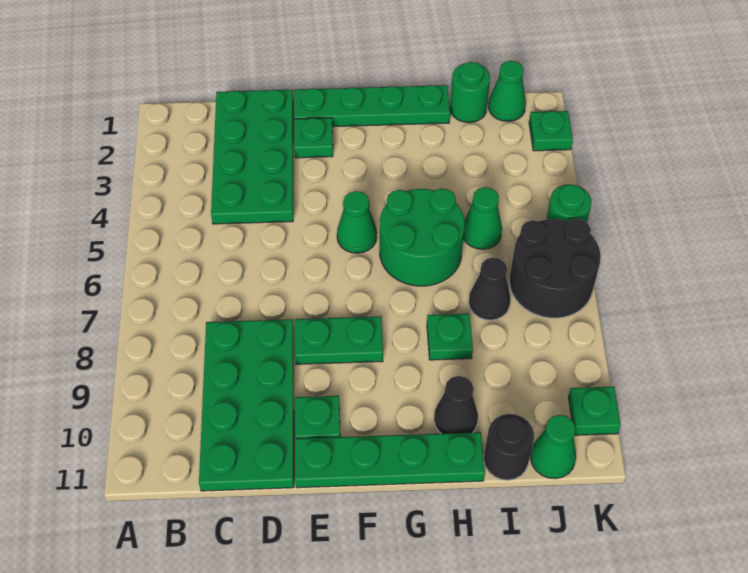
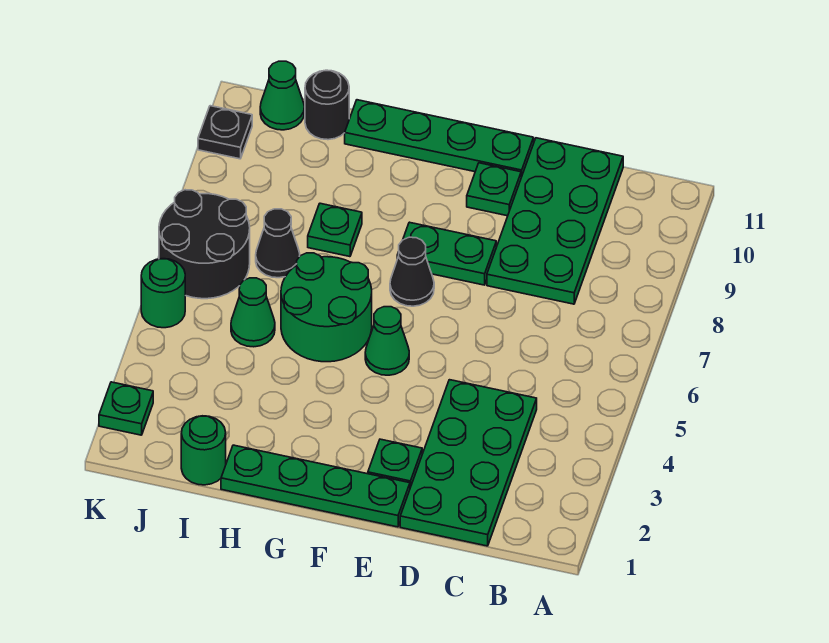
black 1x1 cone [434,376,478,434] -> black 1x1 cone moved to [390,237,434,306]
green 1x1 cone [488,61,526,121] -> none
green 1x1 plate [568,387,621,435] -> black 1x1 plate [198,106,252,159]

